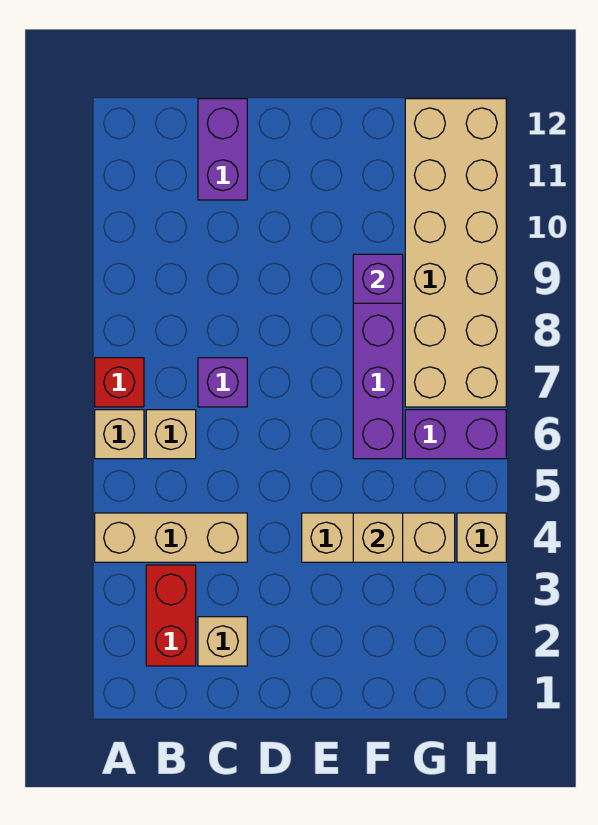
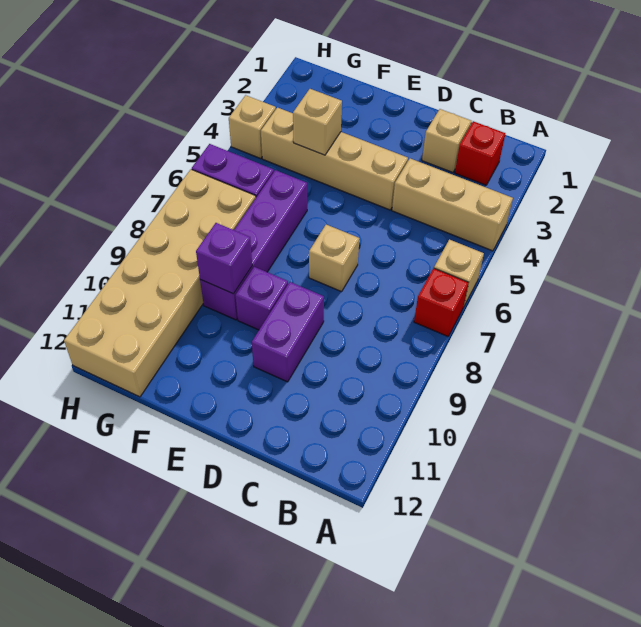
red 1x2 brick [146,565,196,666] -> red 1x1 brick [455,121,505,185]
tan 1x1 brick [146,410,196,459] -> tan 1x1 brick moved to [309,225,359,292]
purple 1x1 brick [198,358,247,407] -> purple 1x1 brick moved to [235,267,288,330]
purple 1x2 brick [198,99,247,200] -> purple 1x2 brick moved to [252,282,324,382]
tan 1x3 brick [302,513,455,562] -> tan 1x4 brick [261,107,408,210]

